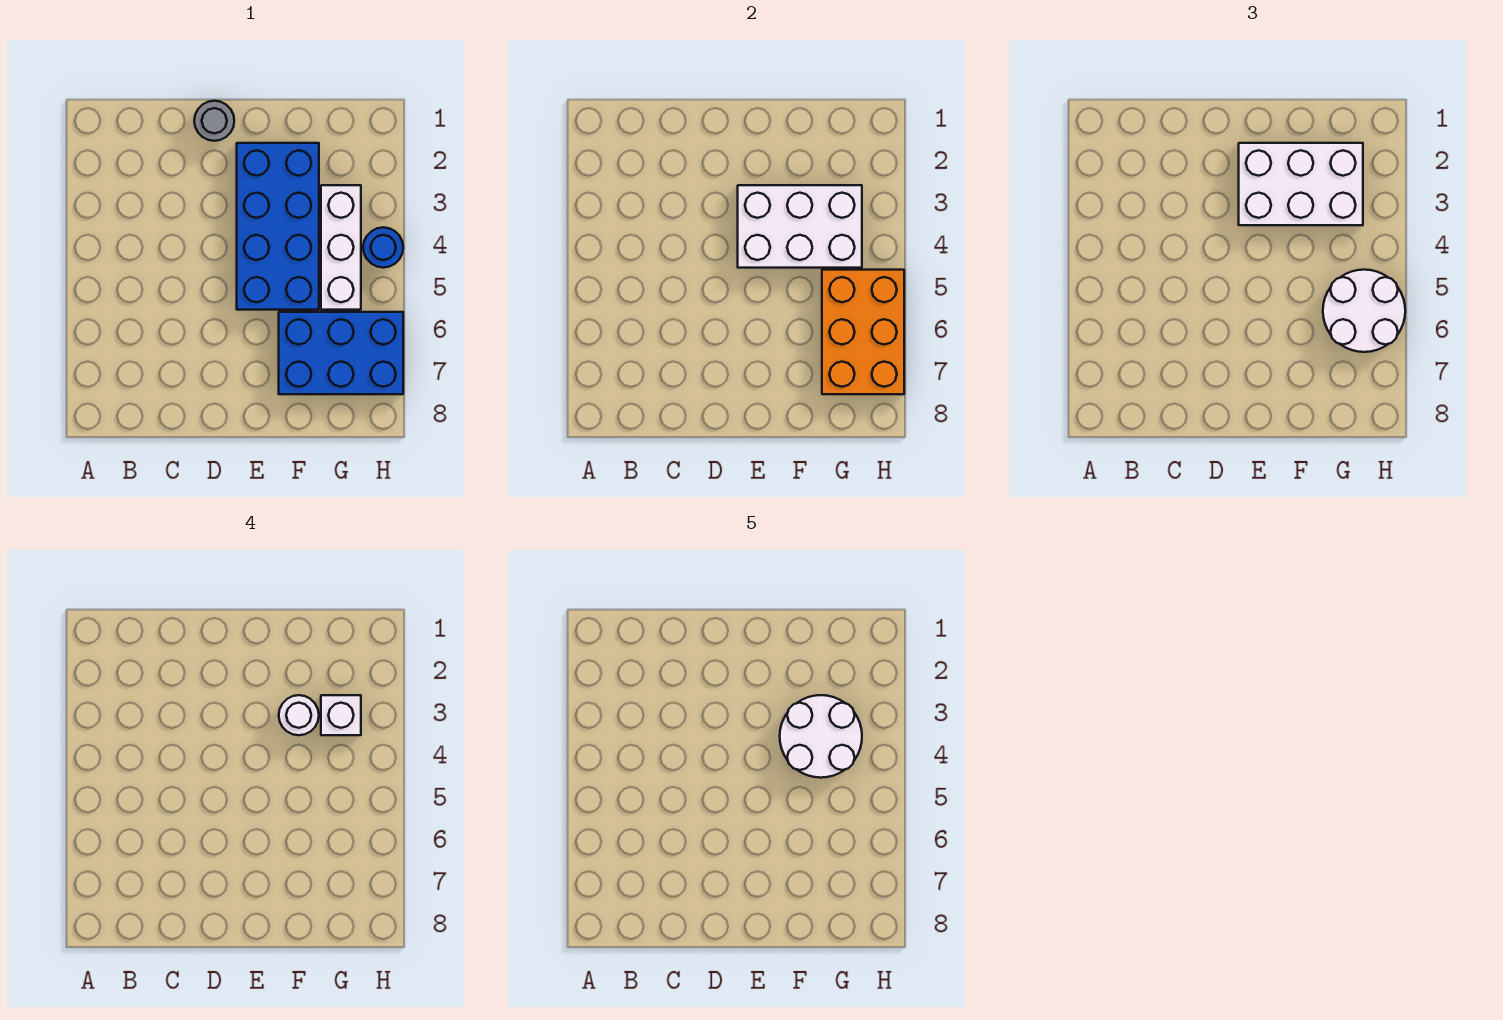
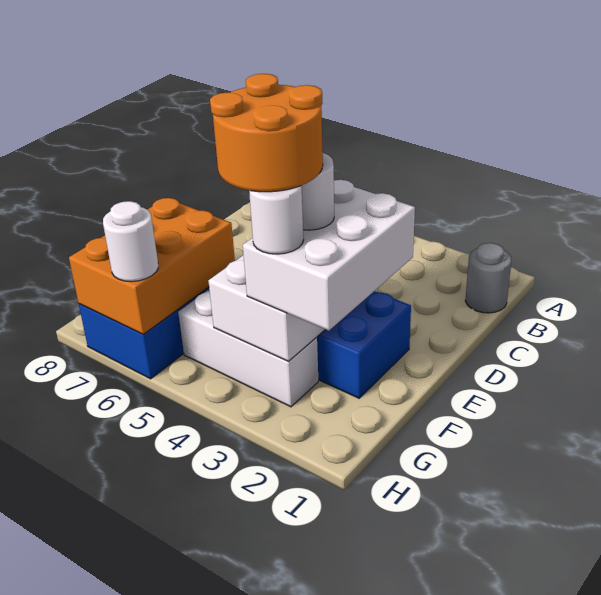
grey 1x1 round brick [194,101,234,141] -> grey 1x1 round brick moved to [465,243,511,313]
white 2x2 round brick [780,695,862,778] -> orange 2x2 round brick [210,74,323,192]
white 1x1 brick [321,695,361,735] -> white 1x1 round brick [249,186,304,254]
orange 2x3 brick [822,270,904,394] -> orange 2x3 brick turned to [69,198,235,334]
white 2x2 round brick [1323,270,1405,352] -> white 1x1 round brick [103,201,158,282]
blue 1x1 round brick [363,227,403,268] -> none

